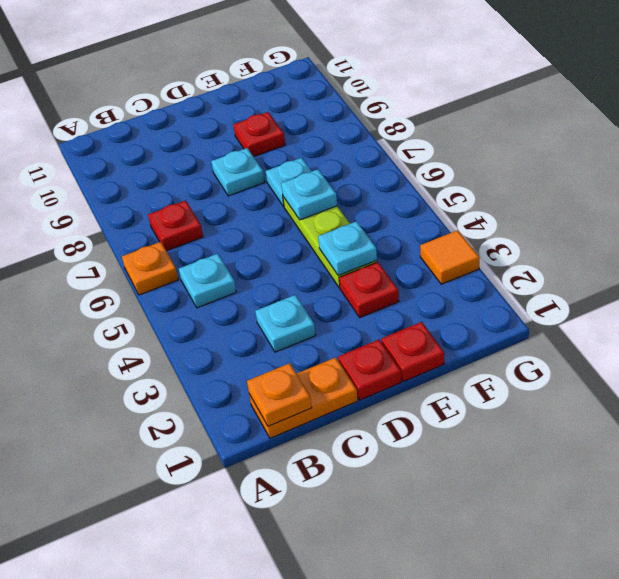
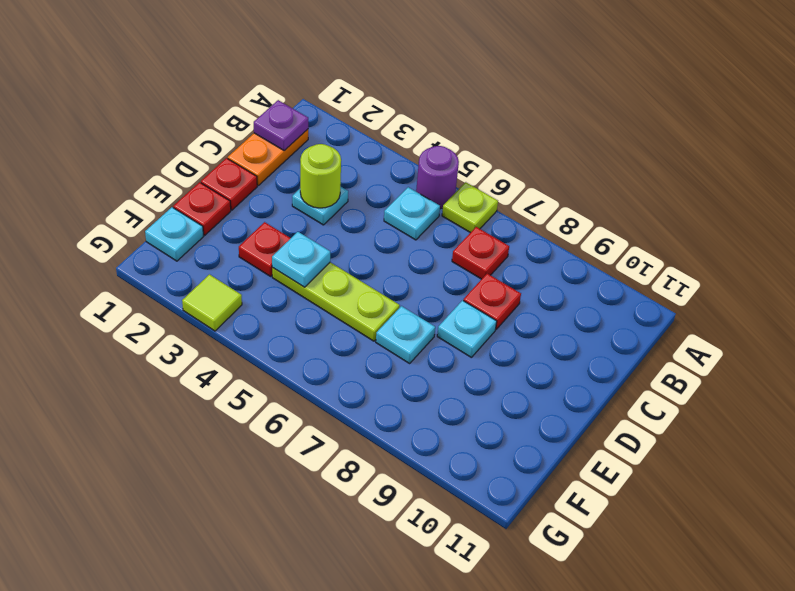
none -> purple 1x1 round brick [416,146,459,209]
orange 1x1 plate [122,242,178,295] -> lime 1x1 plate [442,182,498,233]
orange 1x1 plate [247,363,312,426] -> purple 1x1 plate [254,100,308,151]
none -> lime 1x1 round brick [300,144,341,208]
cyan 1x1 plate [281,169,337,220] -> cyan 1x1 plate moved to [145,207,204,261]
red 1x1 plate [234,112,285,157] -> red 1x1 plate moved to [463,274,521,329]
orange 1x1 tile [420,230,480,284] -> lime 1x1 tile [182,274,242,331]

